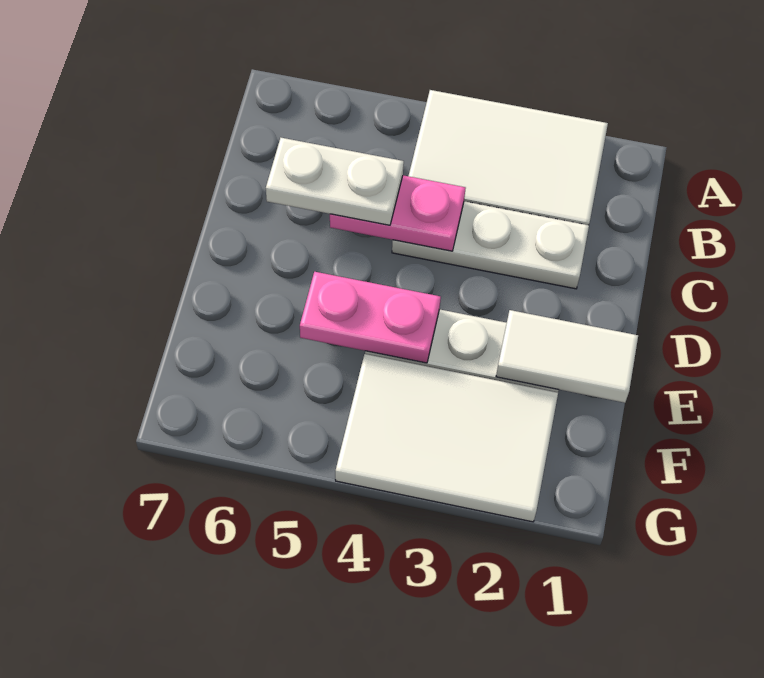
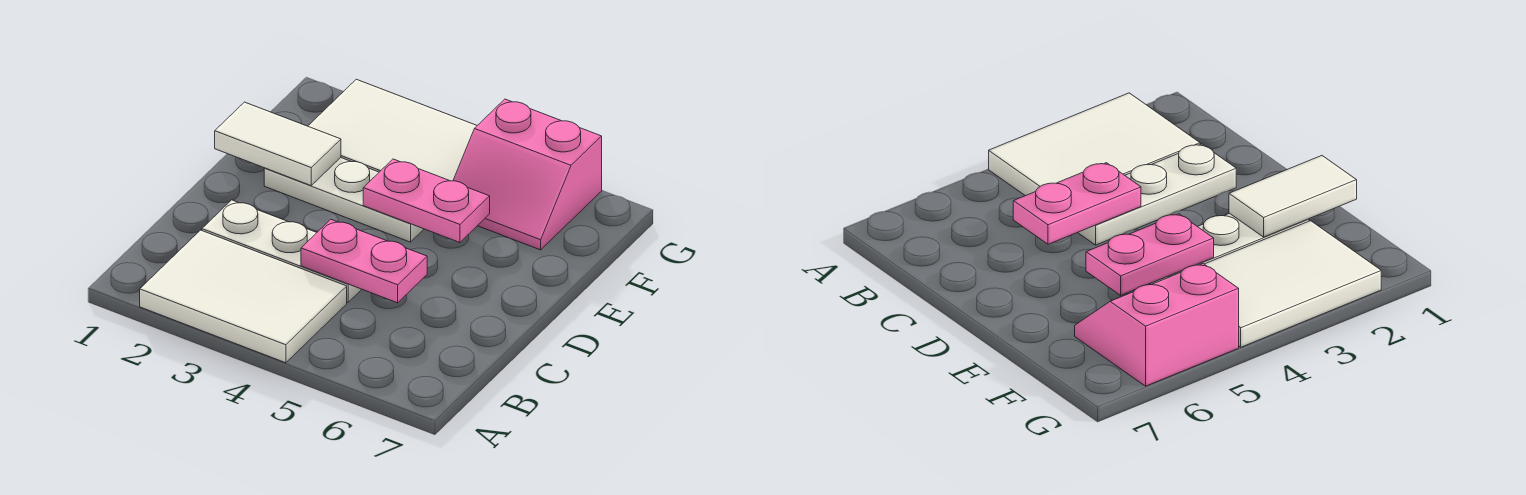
white 1x2 plate [266,138,404,225] -> none
none -> pink 2x2 slope [453,99,602,250]

